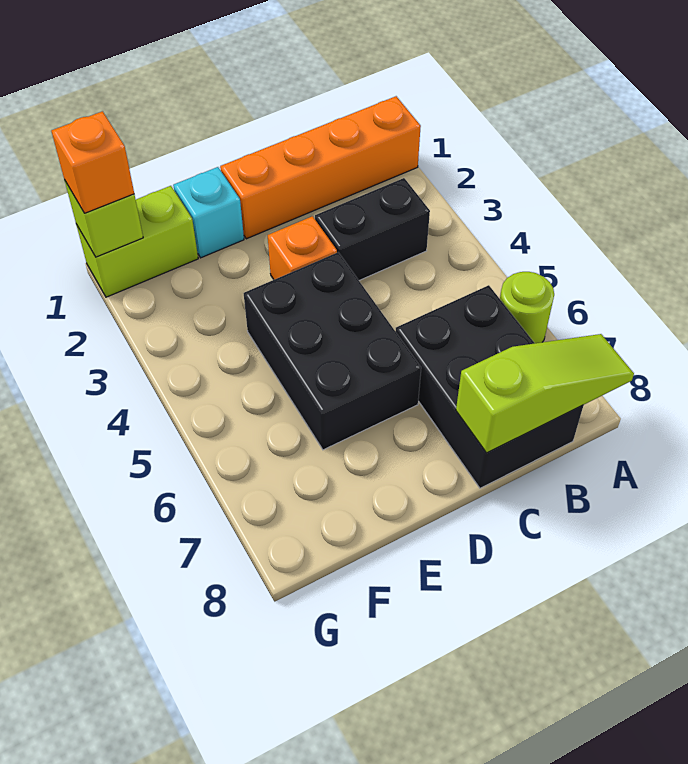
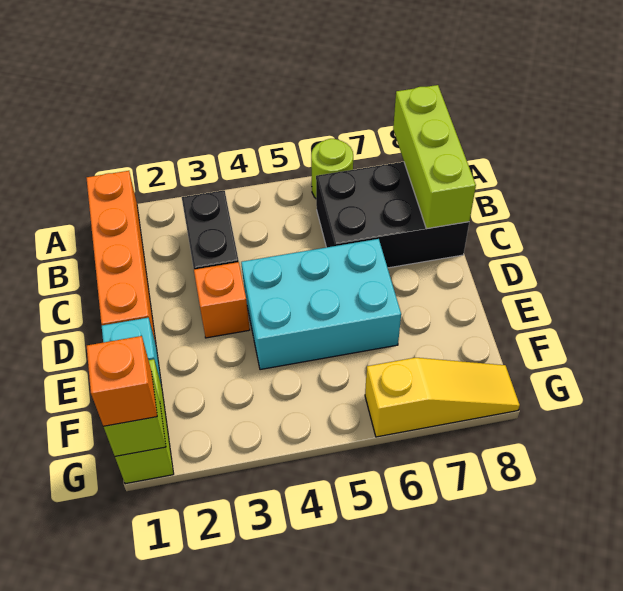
lime 1x3 slope [456,334,634,453] -> lime 1x3 brick [393,85,476,229]
black 2x3 brick [244,252,421,450] -> cyan 2x3 brick [241,239,401,370]
none -> yellow 1x3 slope [365,358,520,437]

